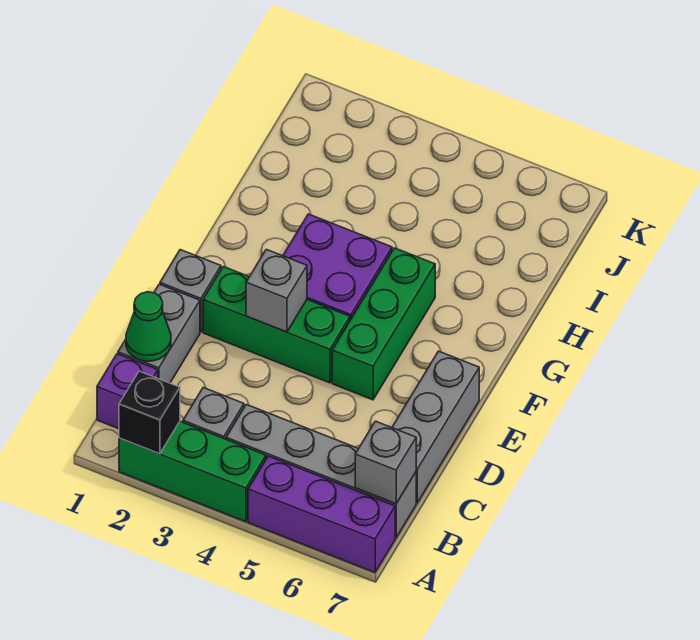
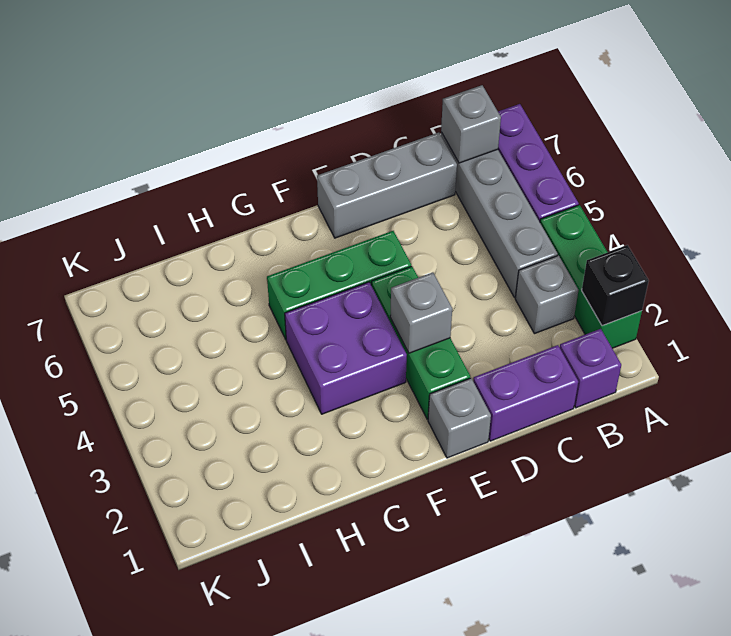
grey 1x2 brick [118,284,200,383] -> purple 1x2 brick [473,345,578,441]
green 1x1 cone [126,292,171,361] -> none

